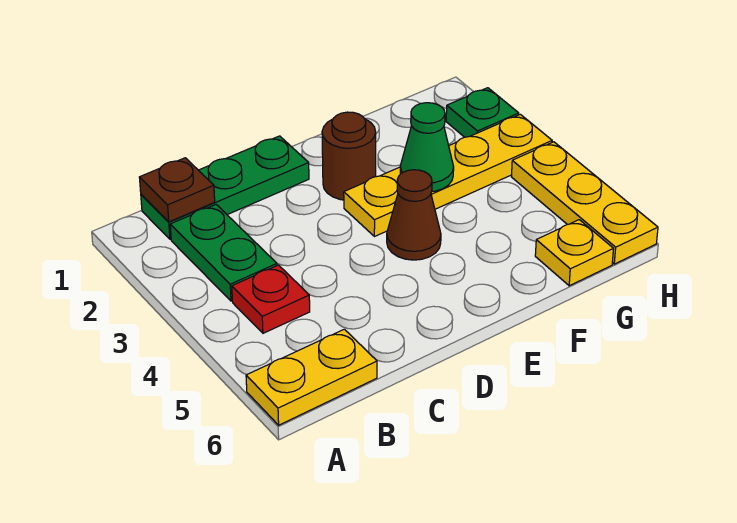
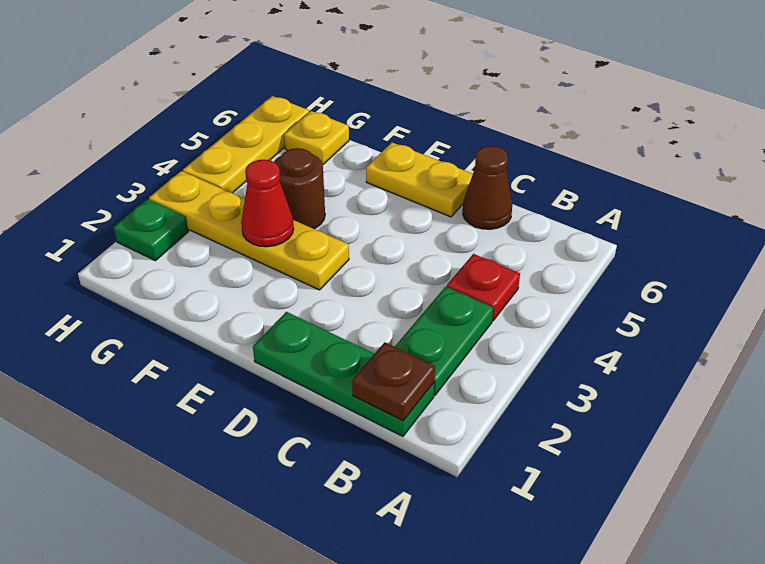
yellow 1x2 plate [246,329,377,425] -> yellow 1x2 plate moved to [366,143,473,217]
brown 1x1 round brick [322,112,376,200] -> brown 1x1 round brick moved to [274,148,325,229]
brown 1x1 cone [387,170,441,260] -> brown 1x1 cone moved to [463,146,512,229]
green 1x1 cone [400,103,454,191] -> red 1x1 cone [241,160,294,247]

